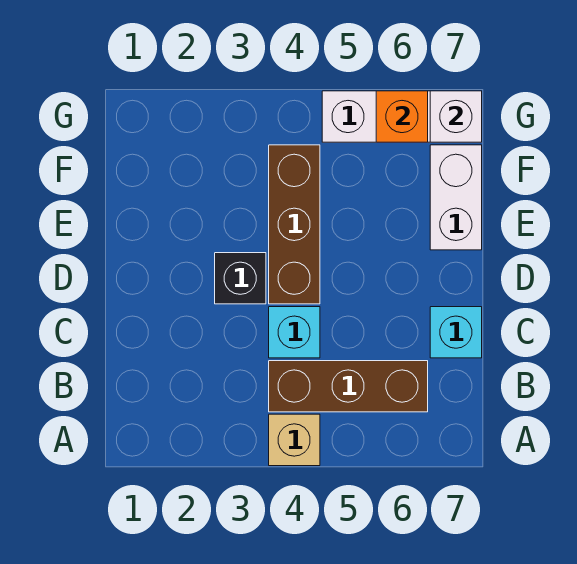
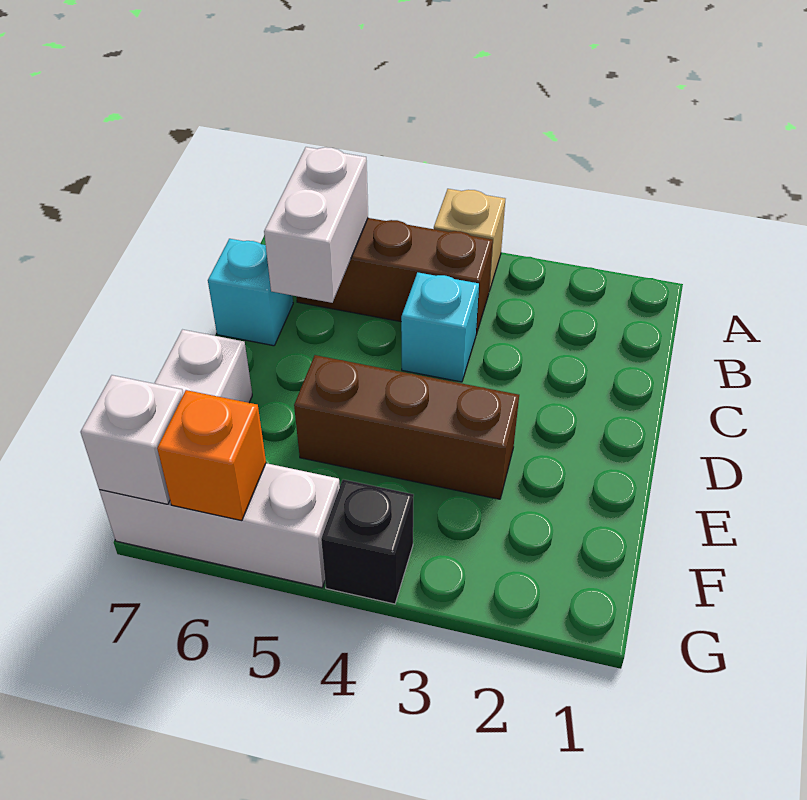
none -> white 1x2 brick [264,147,368,303]
black 1x1 brick [215,253,266,304] -> black 1x1 brick moved to [321,479,414,604]
brown 1x3 brick [269,145,320,304] -> brown 1x3 brick turned to [294,355,519,499]

